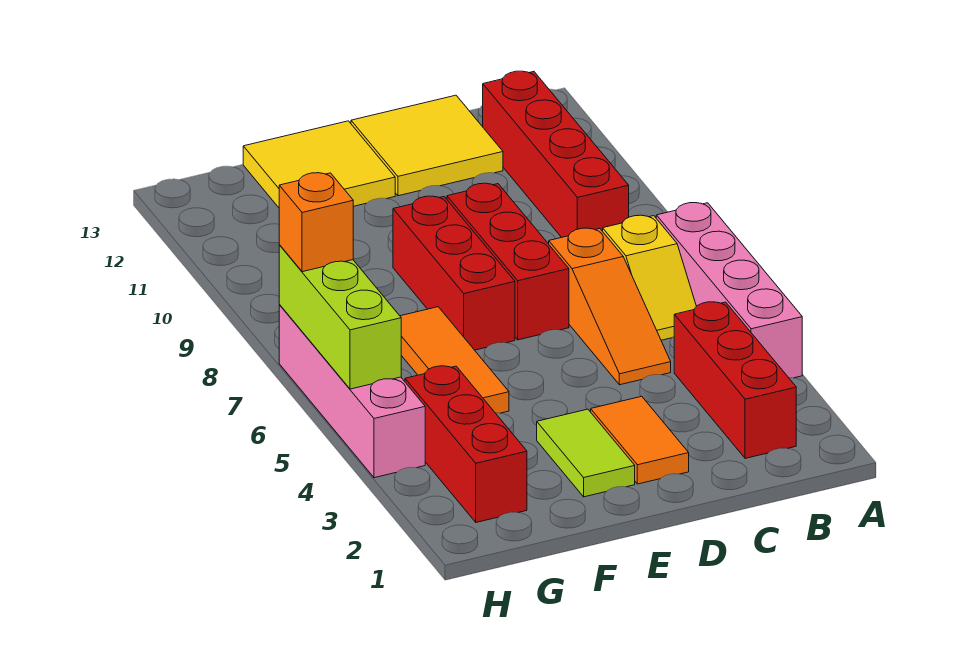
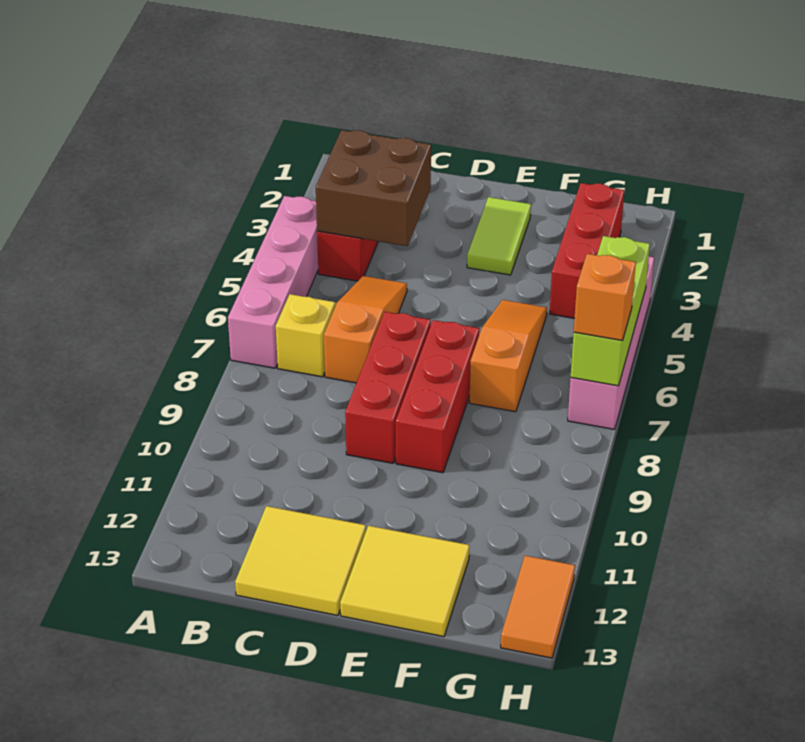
none -> brown 2x2 brick [316,130,431,246]
red 1x4 brick [483,71,629,237] -> none
orange 1x2 tile [591,396,689,484] -> orange 1x2 tile moved to [501,556,575,658]
orange 1x3 tile [400,307,509,413] -> orange 1x3 slope [470,300,547,412]

